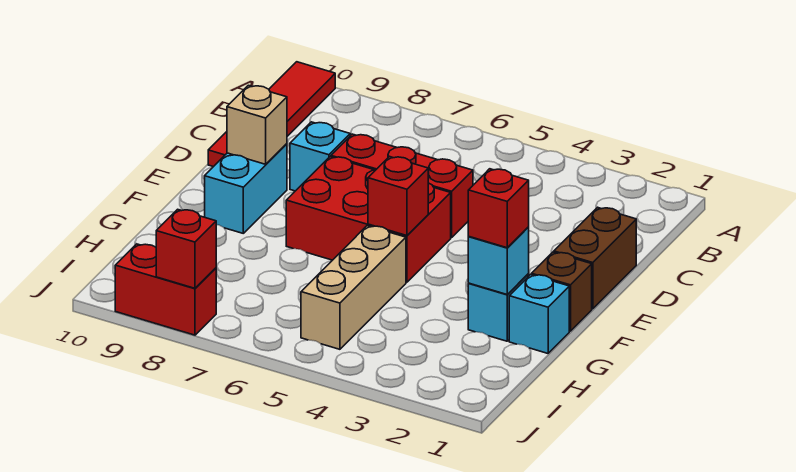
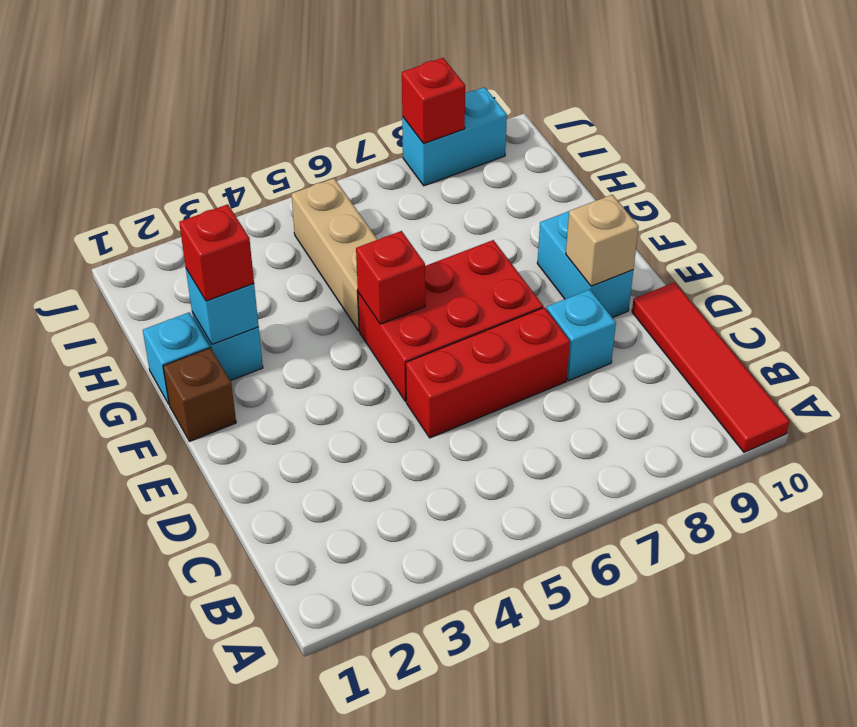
brown 1x2 brick [554,207,636,309] -> none
red 1x2 brick [115,244,216,335] -> cyan 1x2 brick [402,87,507,186]

